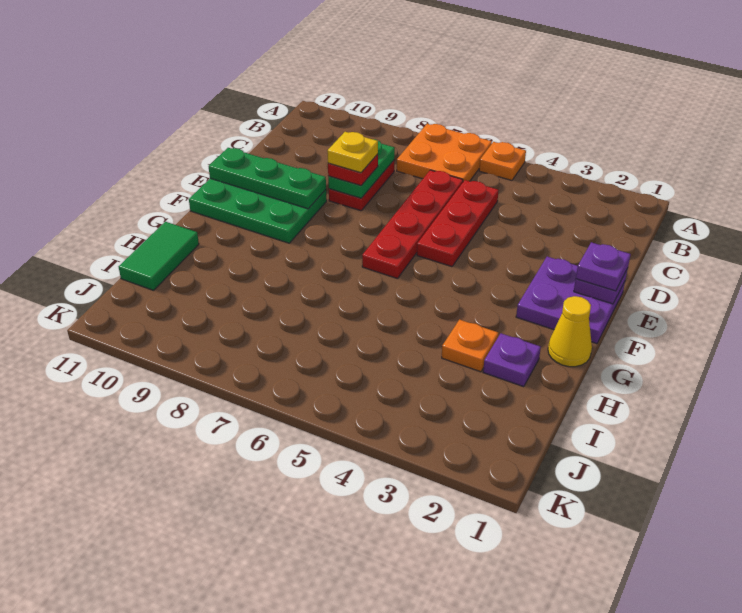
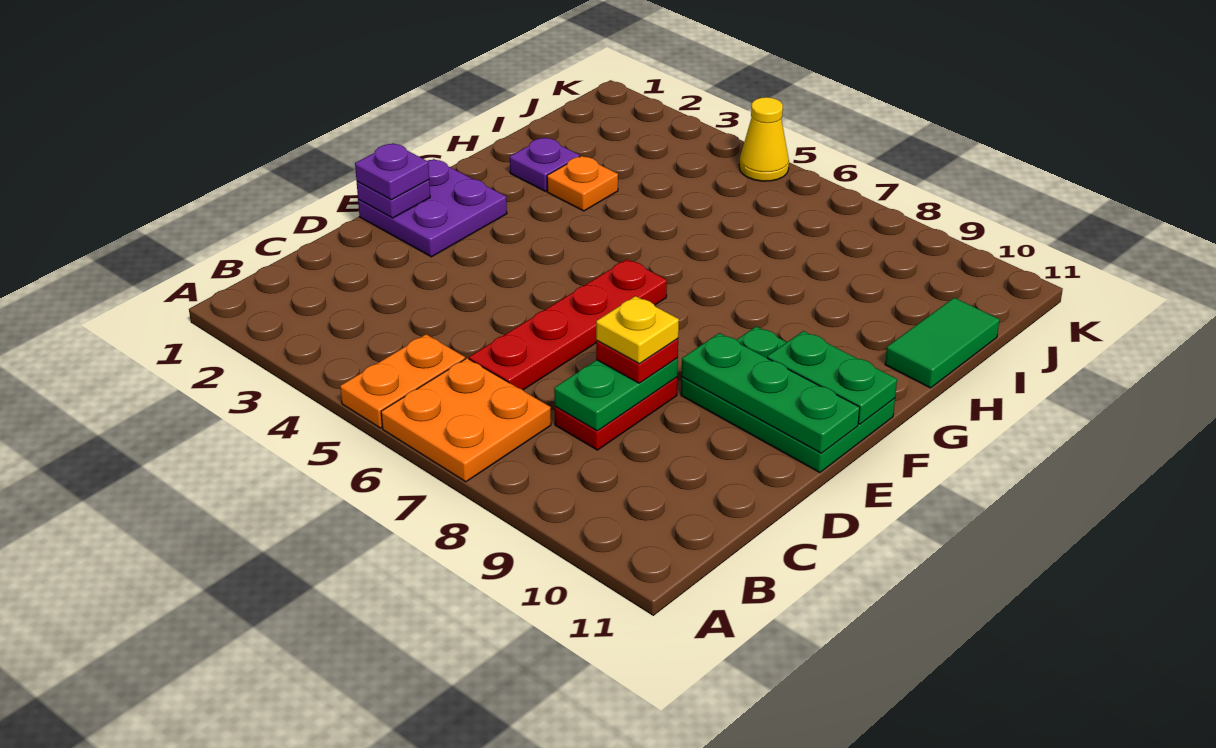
orange 1x1 plate [479,142,526,180] -> orange 1x2 plate [340,334,465,428]
red 1x3 plate [417,180,499,267] -> none
none -> green 1x2 plate [767,331,897,424]
yellow 1x1 cone [548,296,592,367] -> yellow 1x1 cone moved to [739,97,789,181]

